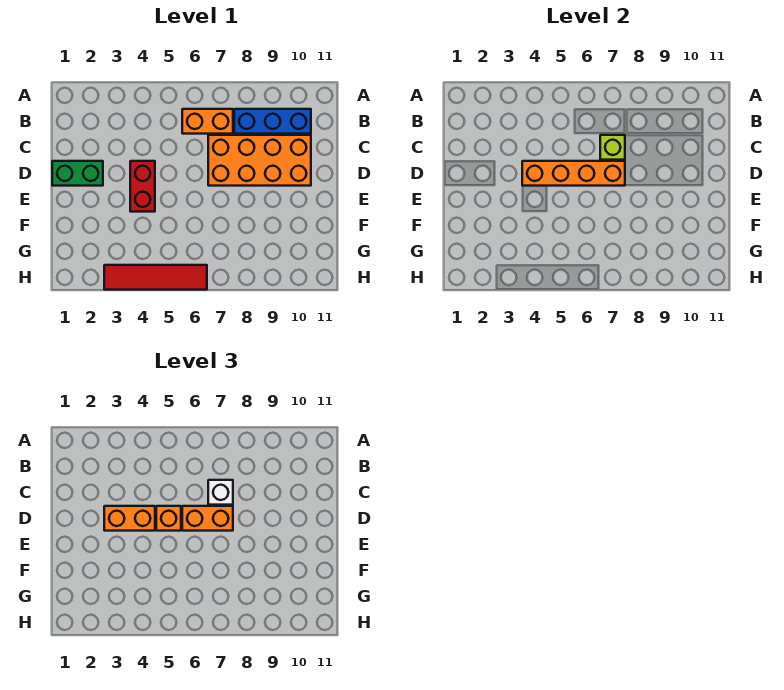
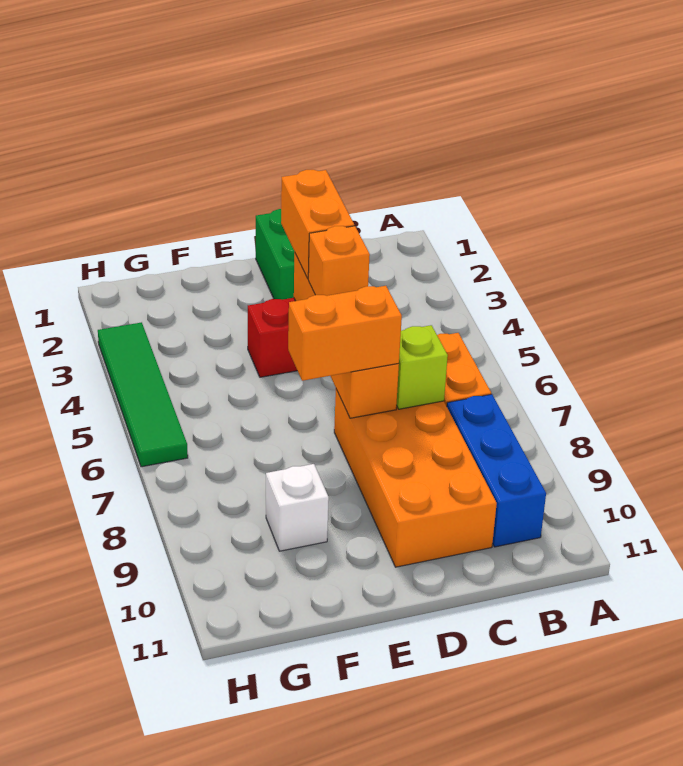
white 1x1 brick [208,480,233,505] -> white 1x1 brick moved to [266,464,329,551]
orange 1x2 brick [182,506,233,531] -> orange 1x2 brick turned to [288,286,402,381]
red 1x4 tile [104,265,207,290] -> green 1x4 tile [98,322,188,467]

